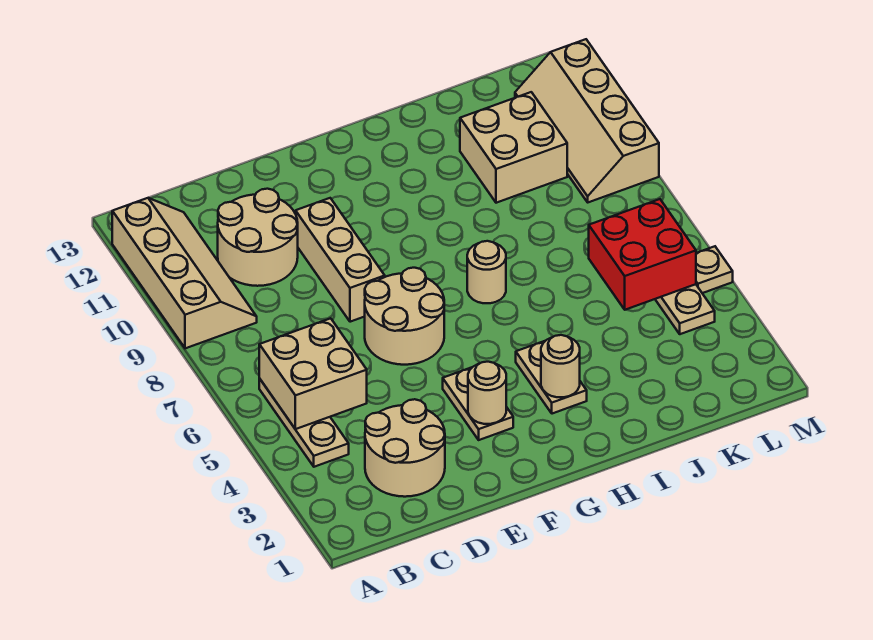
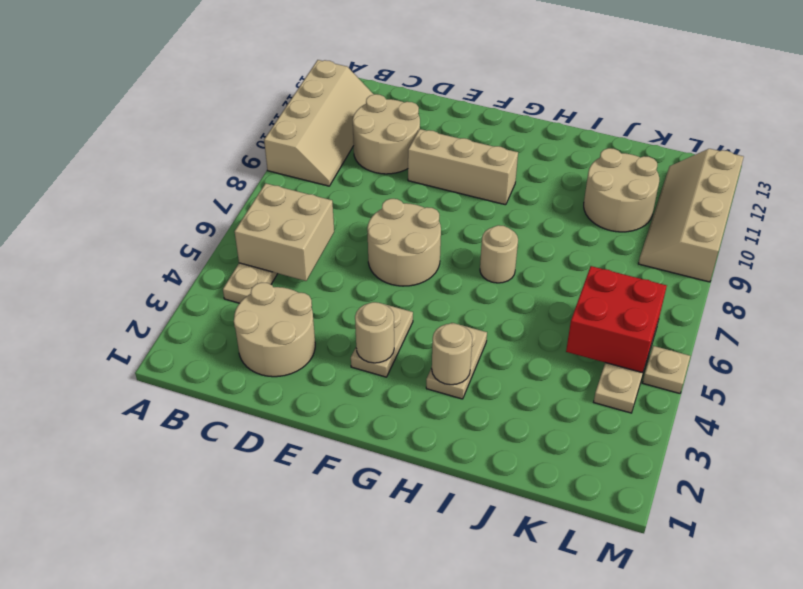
tan 1x3 brick [296,198,385,322] -> tan 1x3 brick turned to [408,129,518,205]
tan 2x2 brick [460,92,567,203] -> tan 2x2 round brick [584,148,659,232]

